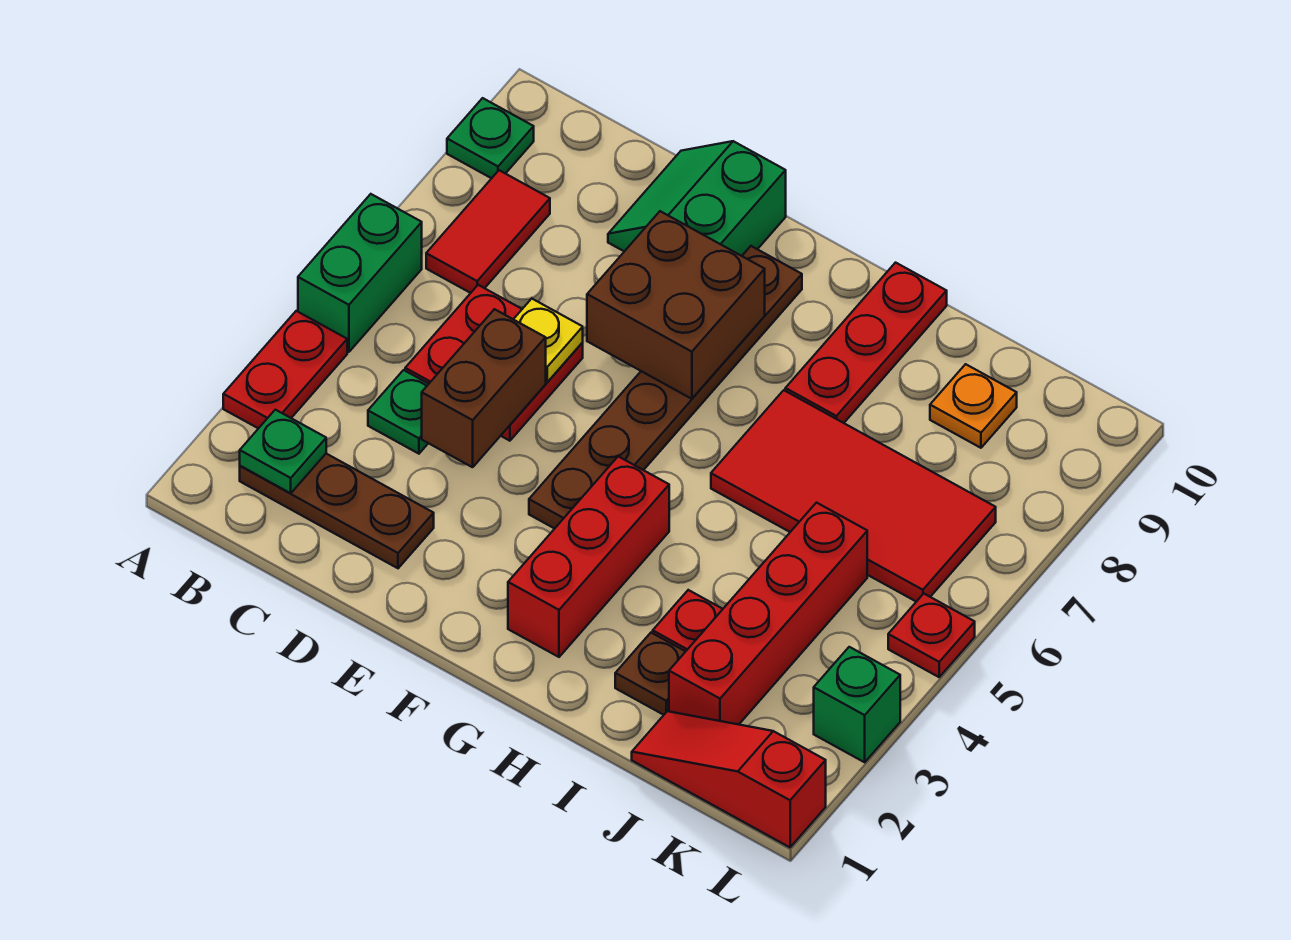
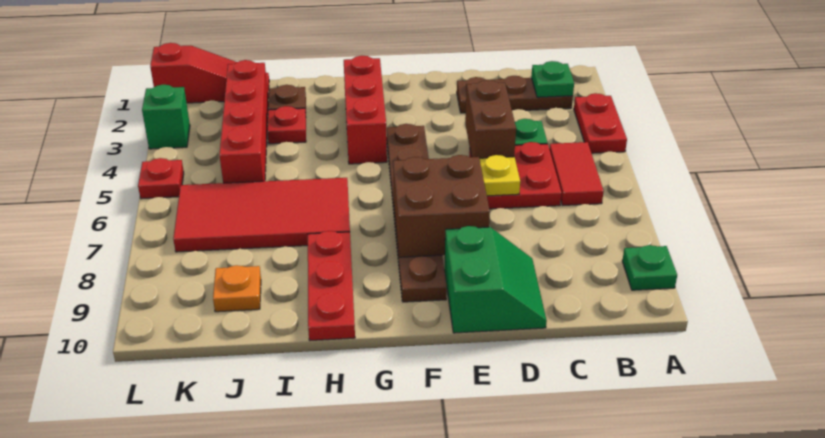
green 1x2 brick [298,194,422,352] -> none
red 1x2 tile [426,170,550,293] -> red 1x2 tile moved to [549,142,604,206]

